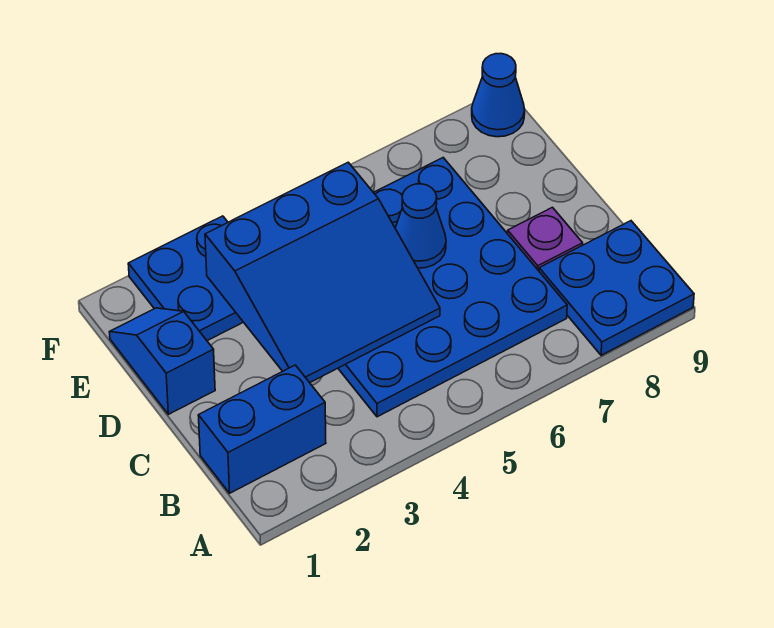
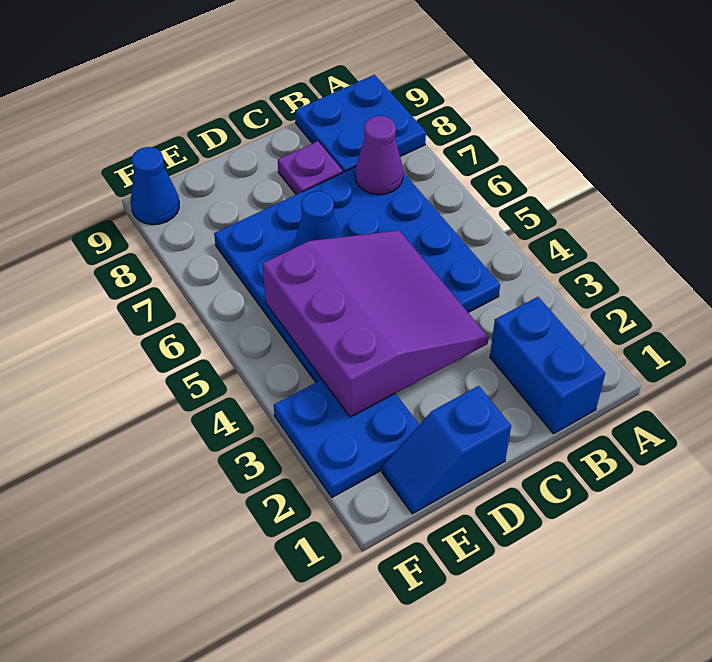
none -> purple 1x1 cone [355,116,403,195]
blue 3x3 slope [205,162,440,383] -> purple 3x3 slope [263,230,489,417]

